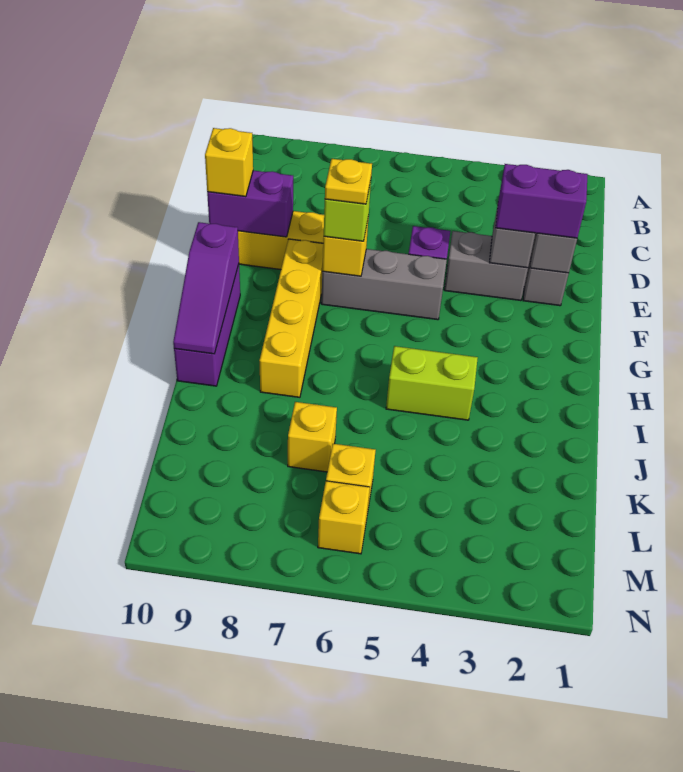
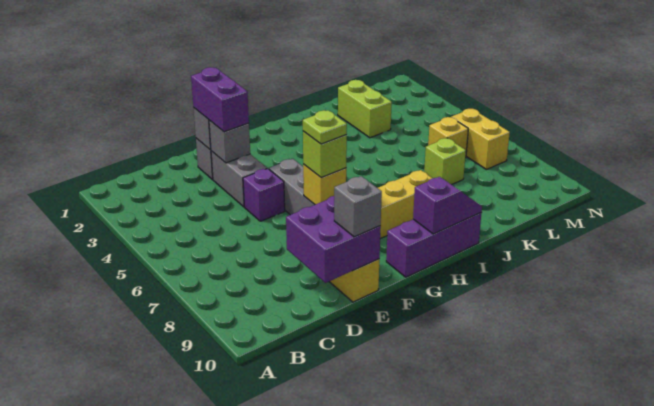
purple 1x2 brick [207,170,293,237] -> purple 2x2 brick [286,196,381,283]
yellow 1x1 brick [205,128,253,197] -> grey 1x1 brick [334,176,382,237]
yellow 1x1 plate [325,159,372,204] -> lime 1x1 plate [303,110,347,144]
purple 1x3 slope [173,222,239,354] -> purple 1x2 slope [413,177,482,234]
lime 1x2 brick [386,346,478,420] -> lime 1x2 brick moved to [338,80,392,138]
yellow 1x1 brick [288,402,337,472] -> lime 1x1 brick [424,138,466,185]
yellow 1x1 brick [318,481,370,554] -> yellow 1x2 brick [452,109,510,169]

